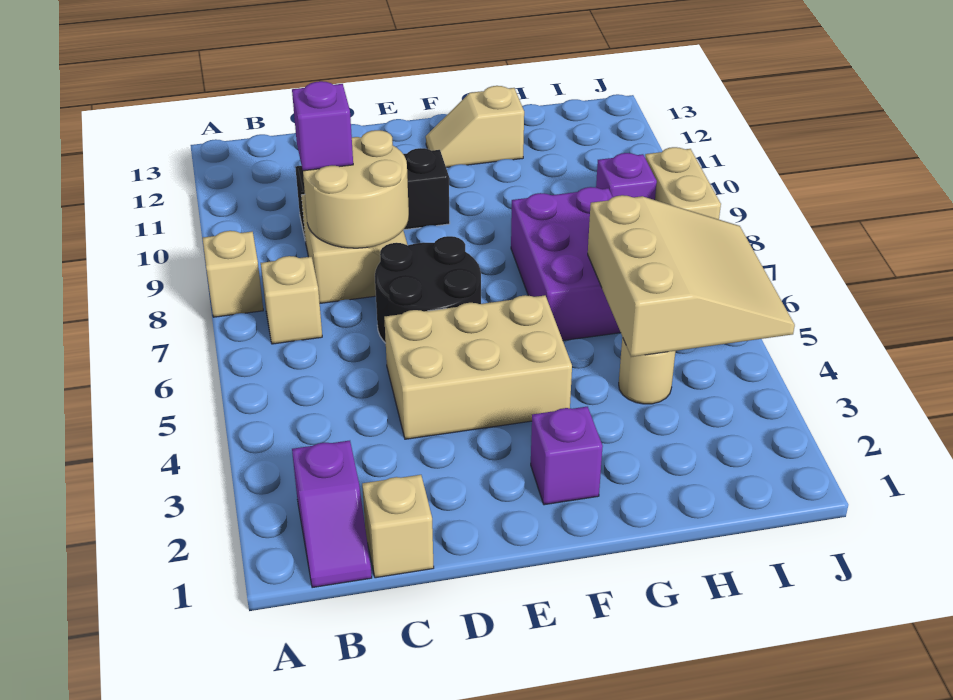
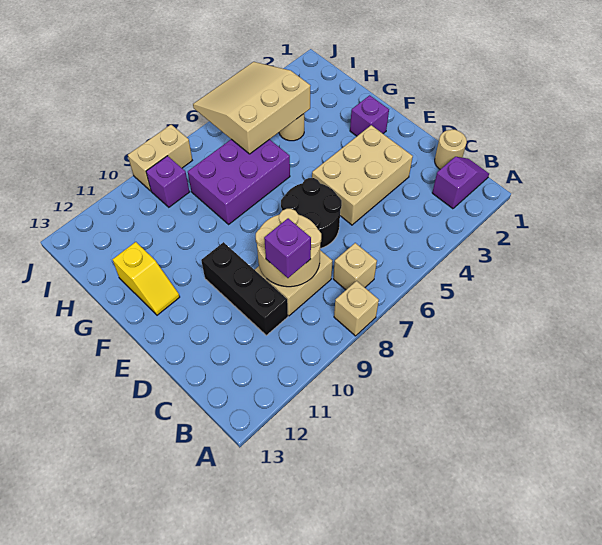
tan 1x1 brick [362,475,434,578] -> tan 1x1 round brick [435,130,467,169]
tan 2x3 brick [384,295,572,439] -> tan 2x3 brick turned to [312,125,413,225]
tan 1x2 slope [426,86,524,167] -> yellow 1x2 slope [112,242,180,315]

